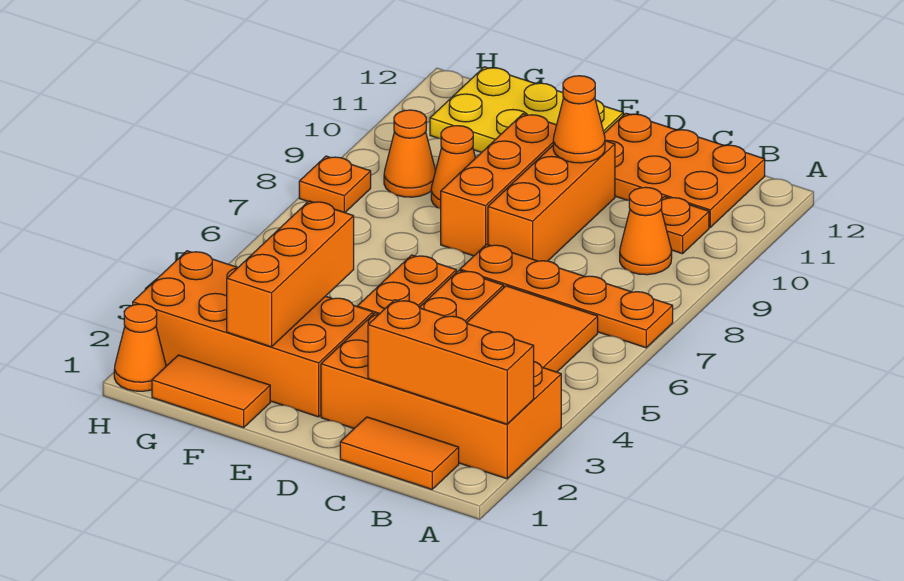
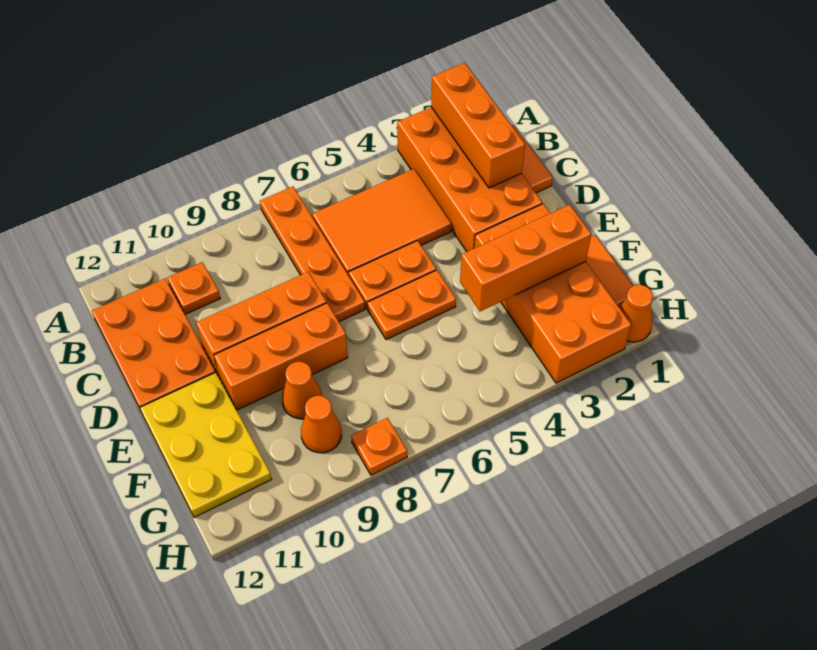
orange 1x1 cone [620,187,672,275] -> none
orange 1x1 cone [553,76,605,163] -> none

